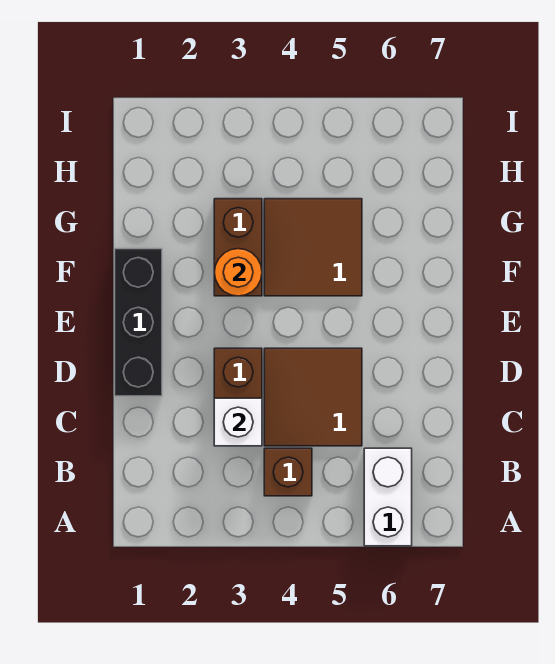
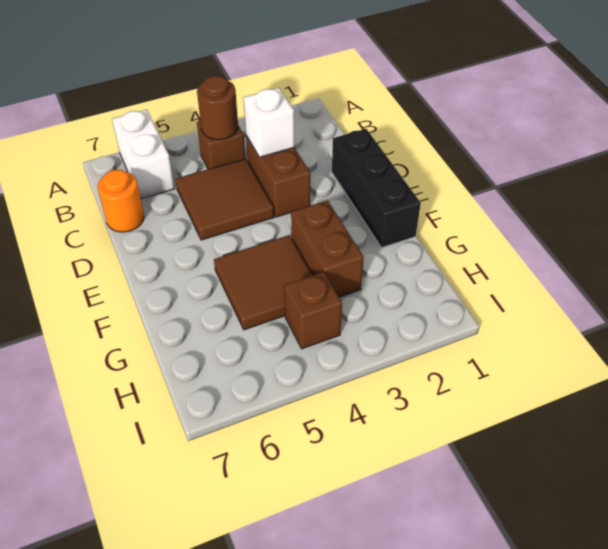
none -> brown 1x1 round brick [197,76,238,140]
orange 1x1 round brick [214,249,262,296] -> orange 1x1 round brick moved to [98,170,144,232]
none -> brown 1x1 brick [284,272,342,349]

